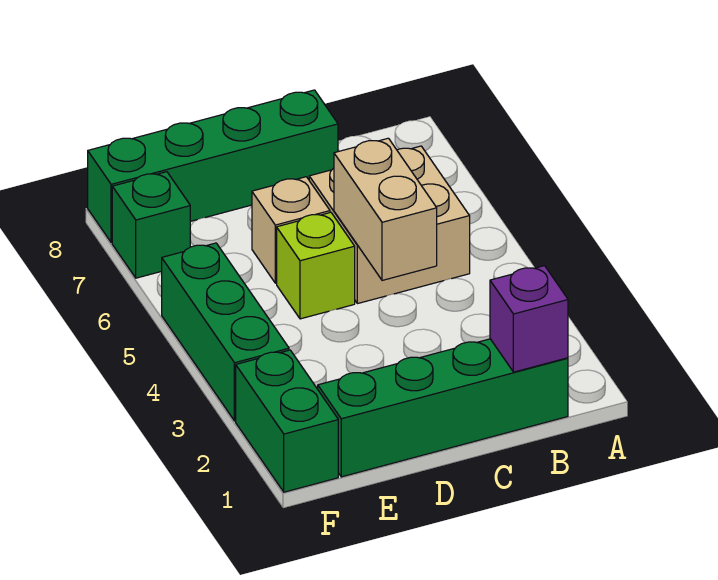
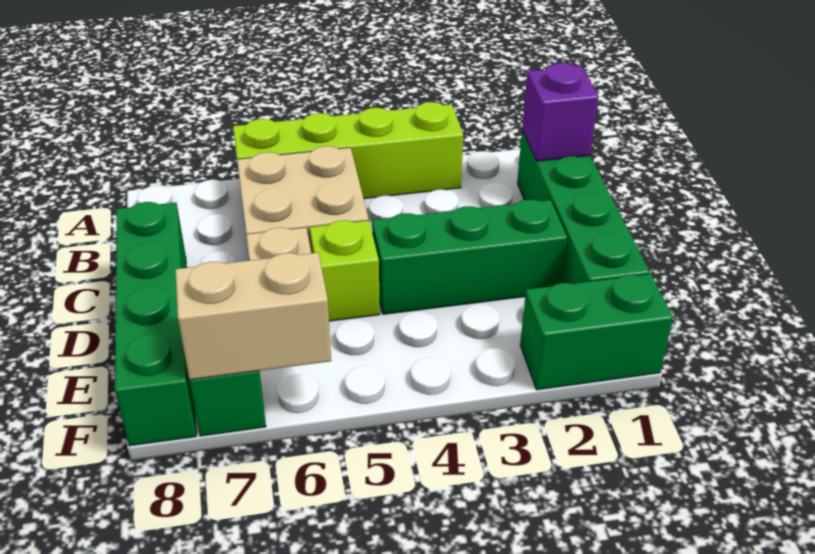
none -> lime 1x4 brick [233,102,463,199]
tan 1x2 brick [334,138,437,280] -> tan 1x2 brick moved to [175,253,331,380]
green 1x3 brick [162,243,289,421] -> green 1x3 brick moved to [372,200,567,314]

